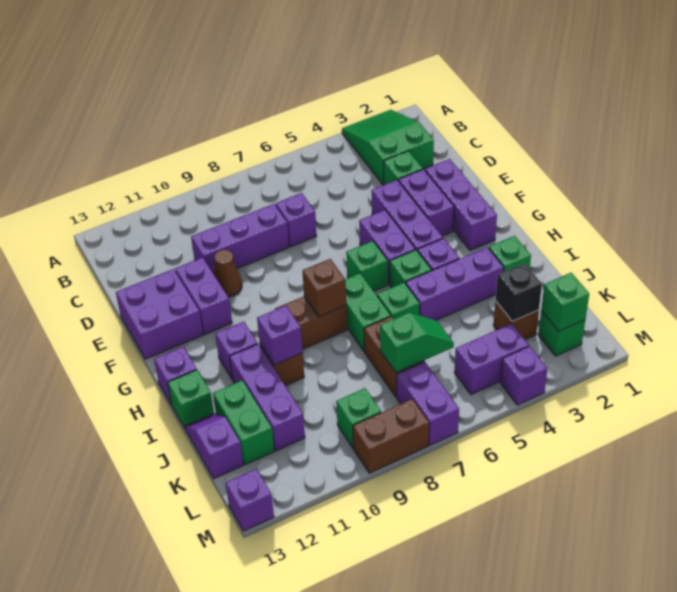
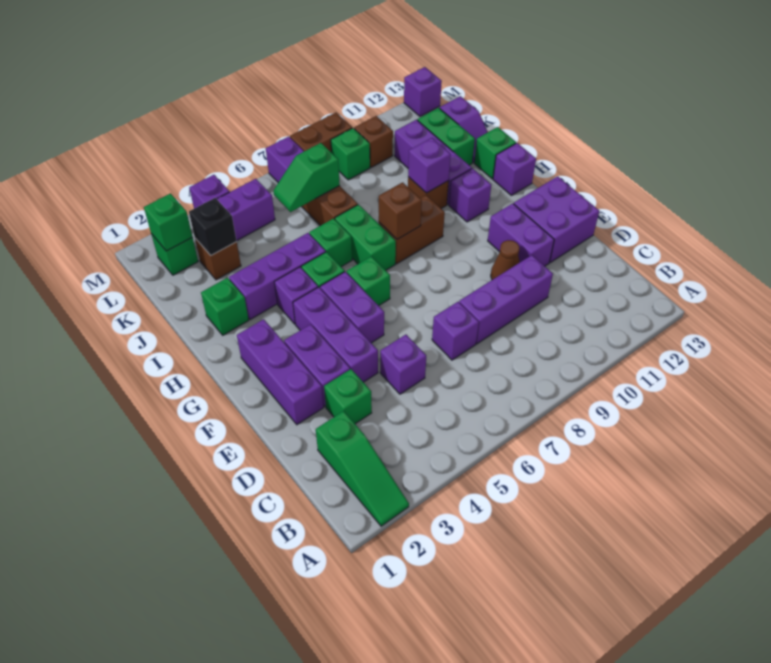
green 2x3 slope [342,110,434,185] -> green 1x3 slope [316,411,409,526]
none -> purple 1x1 brick [380,335,426,394]
none -> brown 1x1 brick [354,116,393,167]

